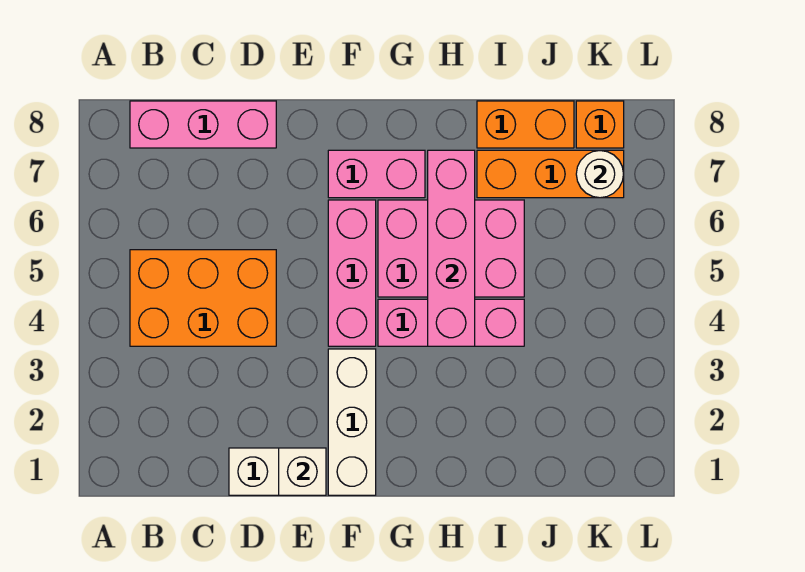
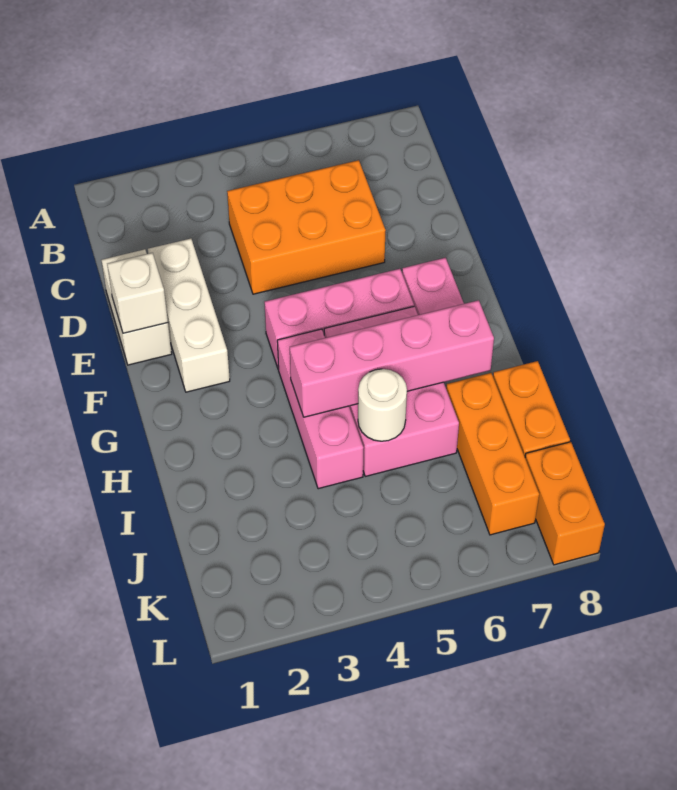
orange 2x3 brick [130,250,276,346] -> orange 2x3 brick turned to [227,160,386,294]
pink 1x3 brick [130,101,276,148] -> none
white 1x3 brick [328,349,376,495] -> white 1x3 brick turned to [148,239,230,392]
white 1x1 round brick [576,150,624,198] -> white 1x1 round brick moved to [358,369,407,441]
orange 1x1 brick [576,101,624,148] -> orange 1x2 brick [525,442,605,565]

